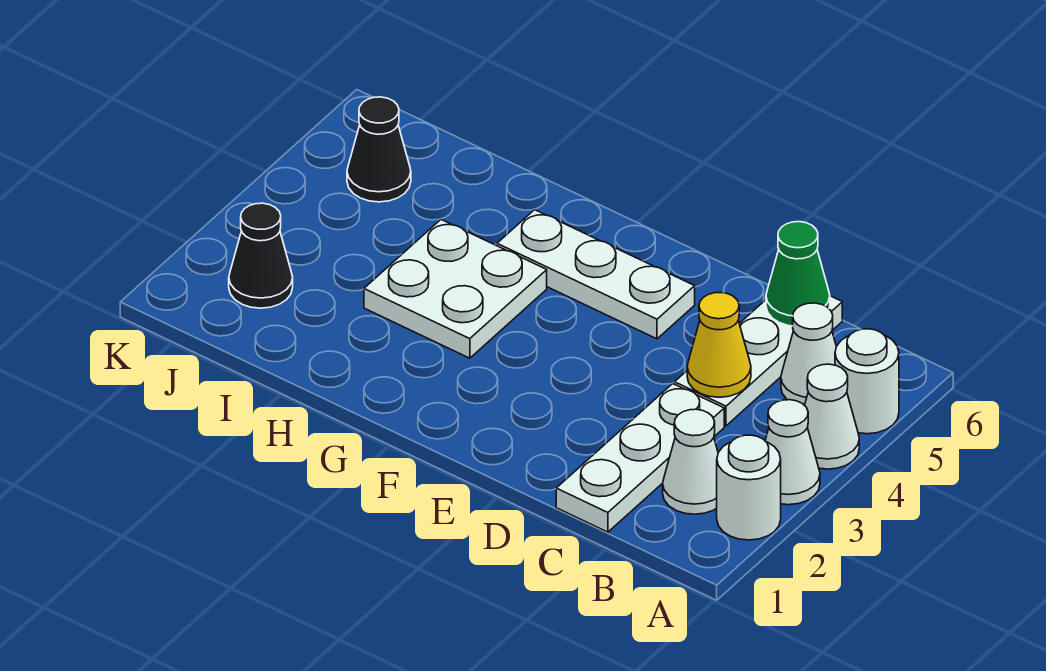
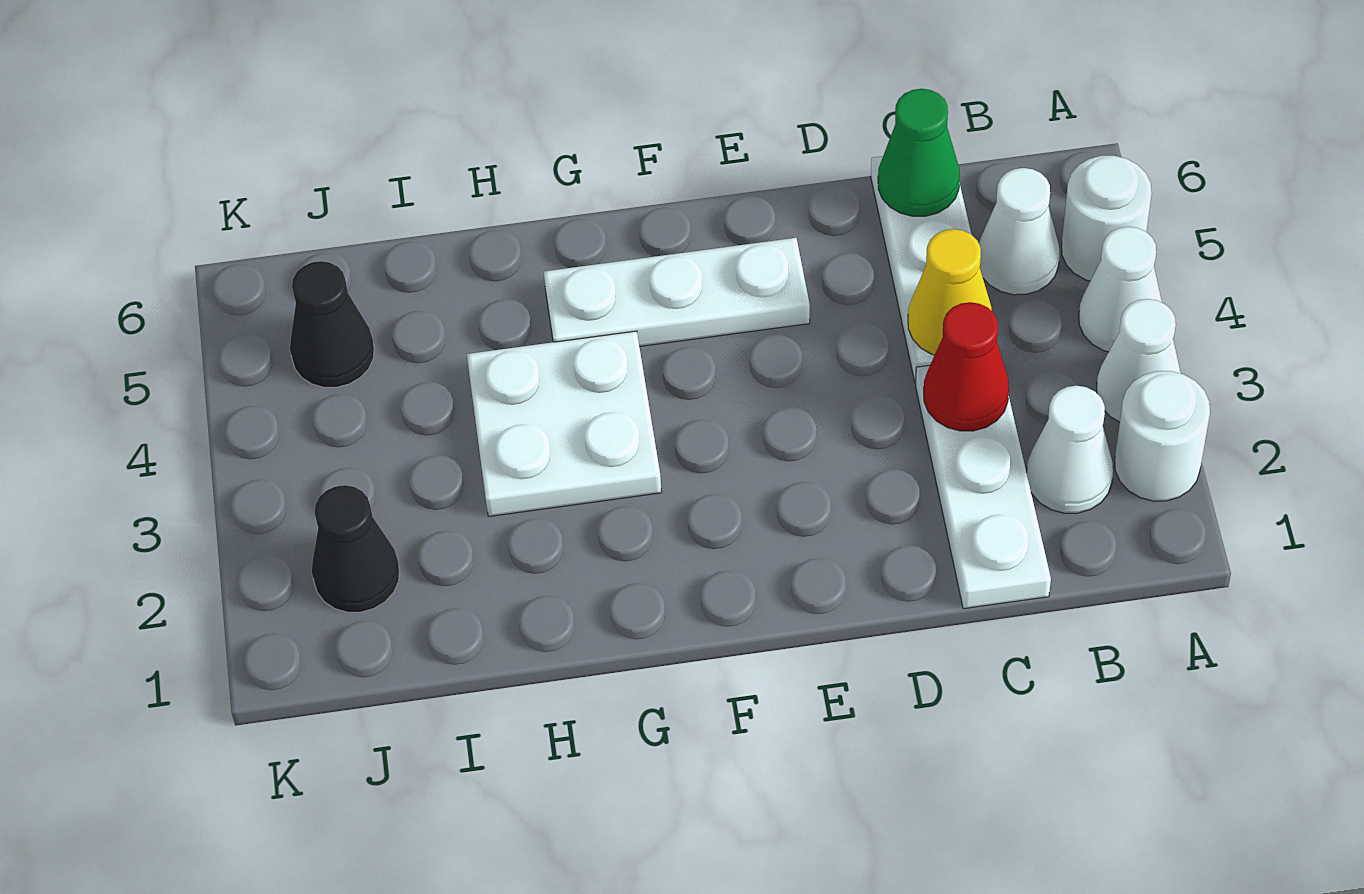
none -> red 1x1 cone [924,302,1009,431]

